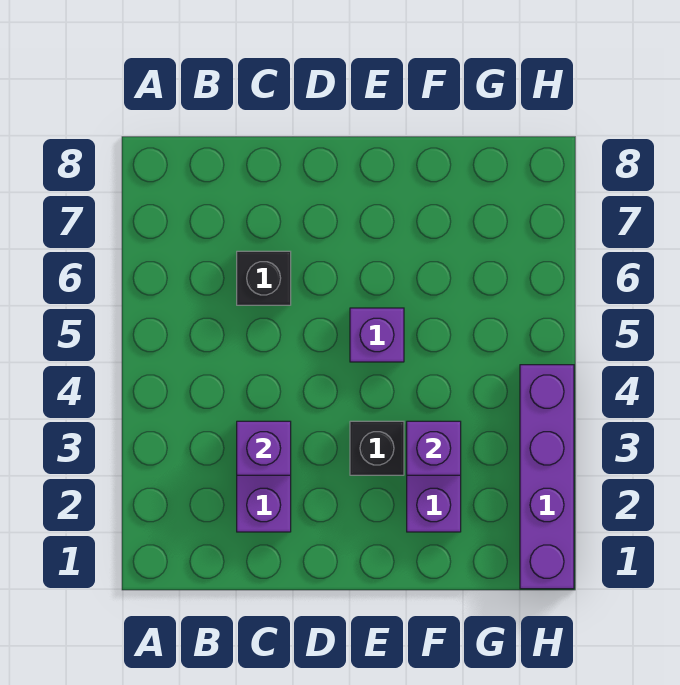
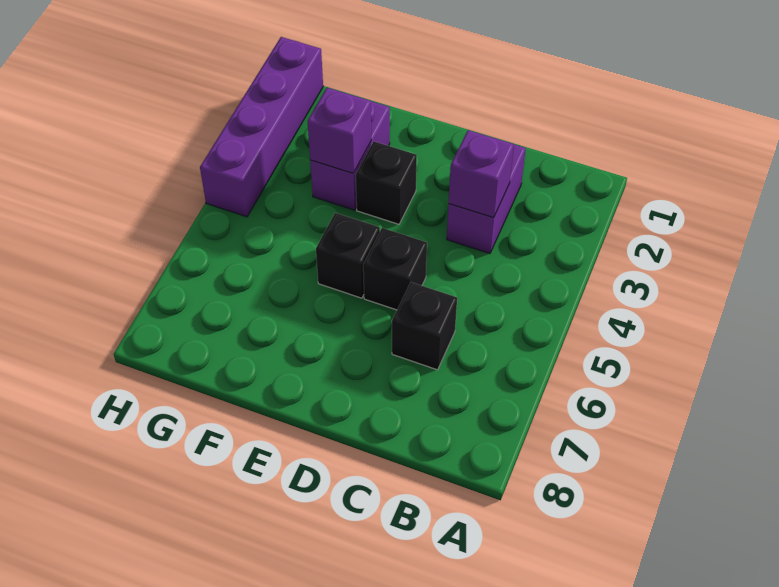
none -> black 1x1 brick [363,228,427,310]
purple 1x1 brick [350,308,404,362] -> black 1x1 brick [316,213,380,298]

